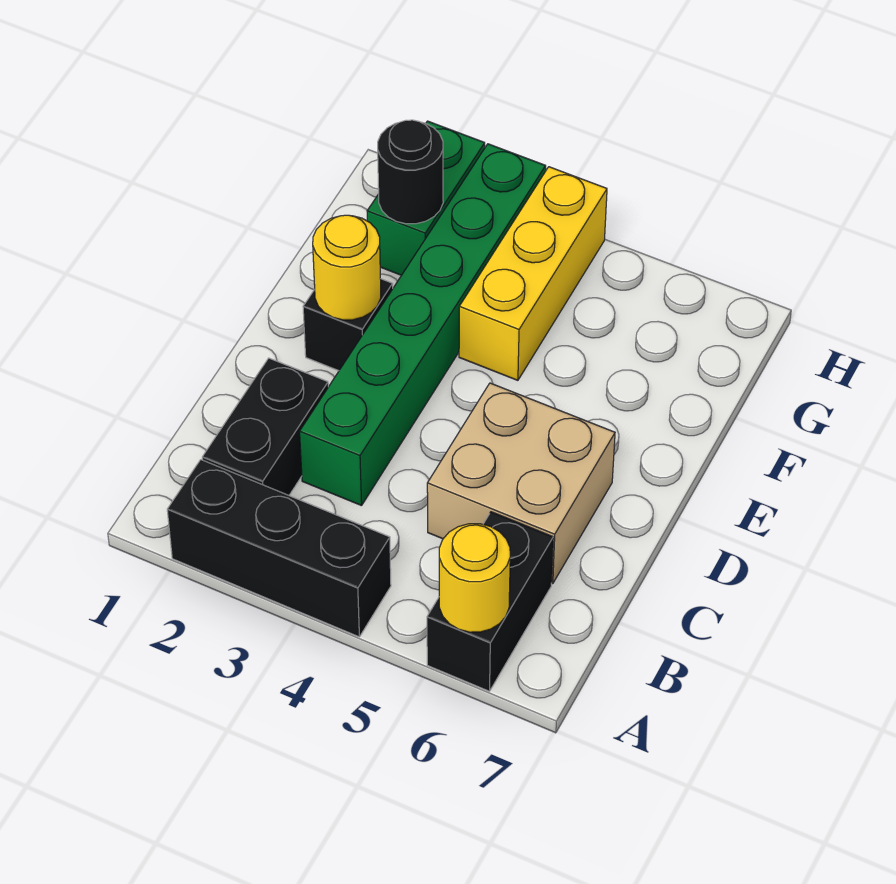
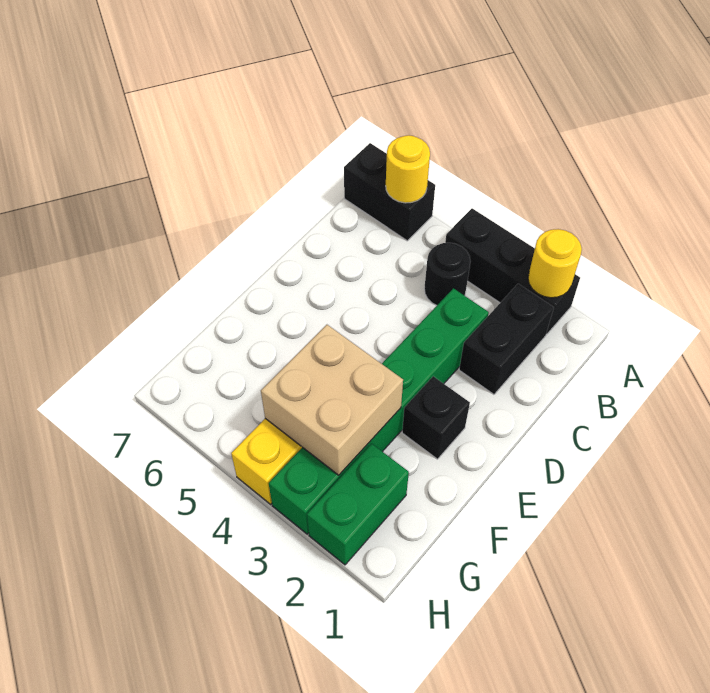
black 1x2 brick [427,512,553,691] -> black 1x2 brick turned to [344,143,435,241]
tan 2x2 brick [427,383,615,584] -> tan 2x2 brick moved to [261,325,403,475]
yellow 1x1 round brick [313,215,381,320] -> yellow 1x1 round brick moved to [528,229,582,298]
black 1x1 round brick [378,120,443,224] -> black 1x1 round brick moved to [424,243,471,305]

